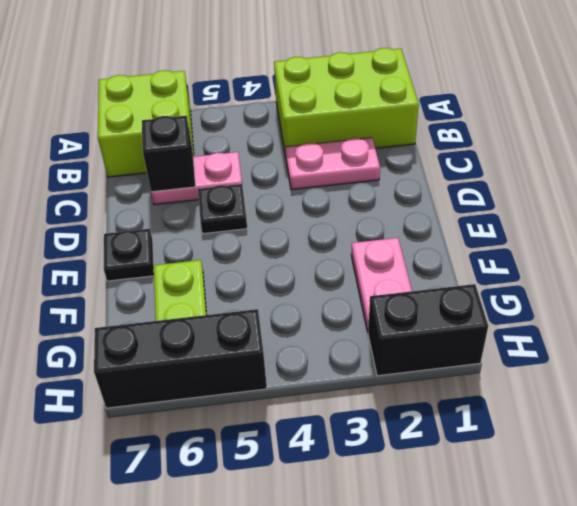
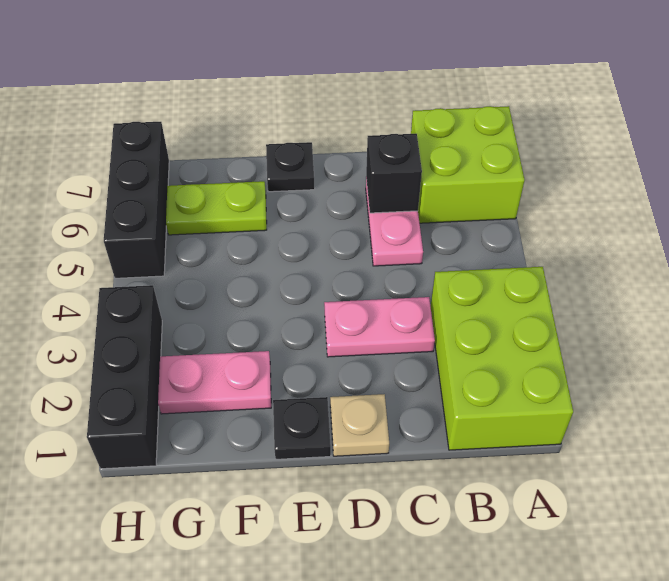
pink 1x2 plate [285,138,380,190] -> pink 1x2 plate turned to [324,297,435,357]
none -> tan 1x1 plate [330,394,389,456]
black 1x1 plate [198,184,247,234] -> black 1x1 plate moved to [273,397,331,459]
black 1x2 brick [368,284,488,376] -> black 1x3 brick [87,285,162,469]

